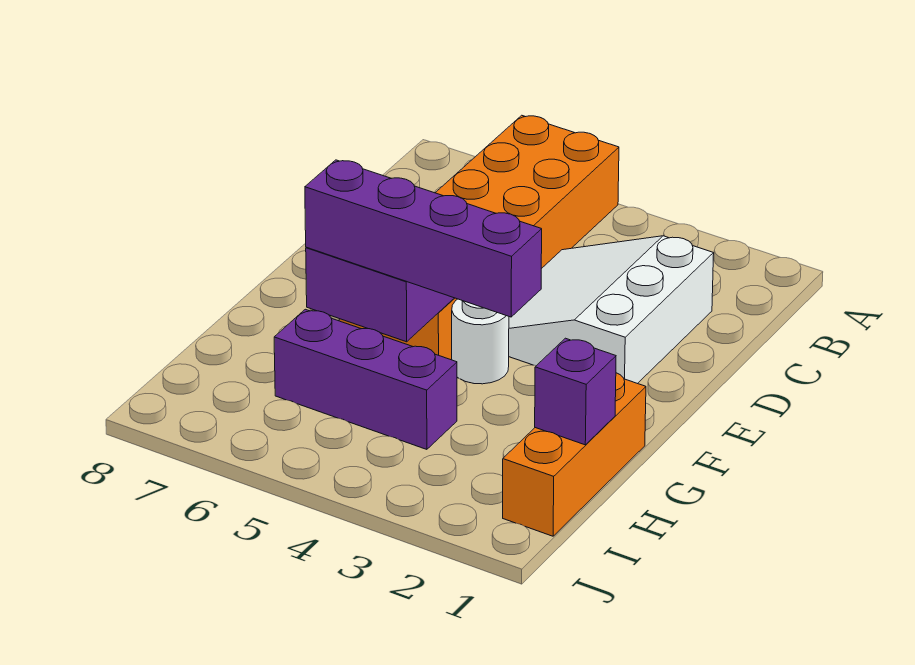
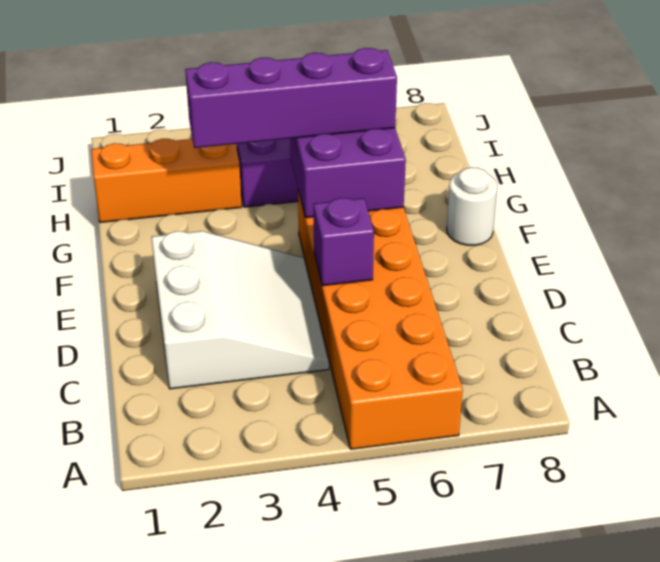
white 1x1 round brick [452,299,509,384] -> white 1x1 round brick moved to [447,167,497,245]
orange 1x3 brick [503,373,646,536] -> orange 1x3 brick turned to [91,139,242,222]
purple 1x1 brick [535,338,616,445] -> purple 1x1 brick moved to [314,198,374,286]

